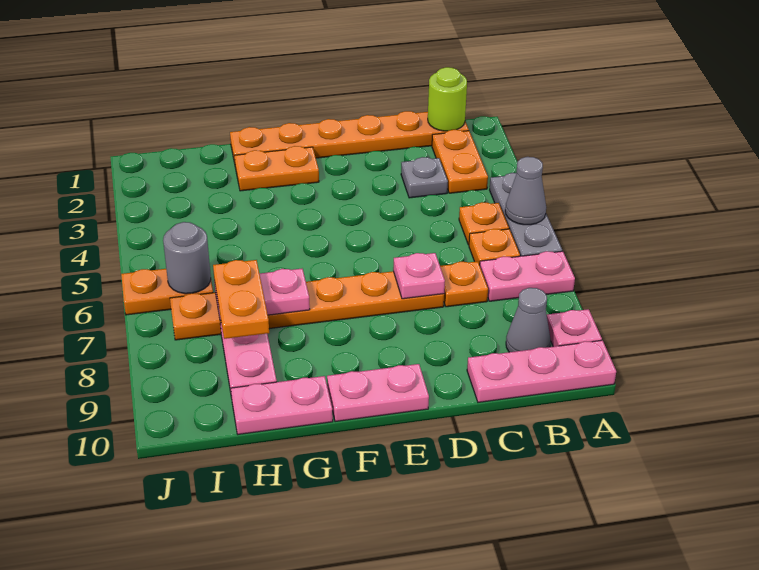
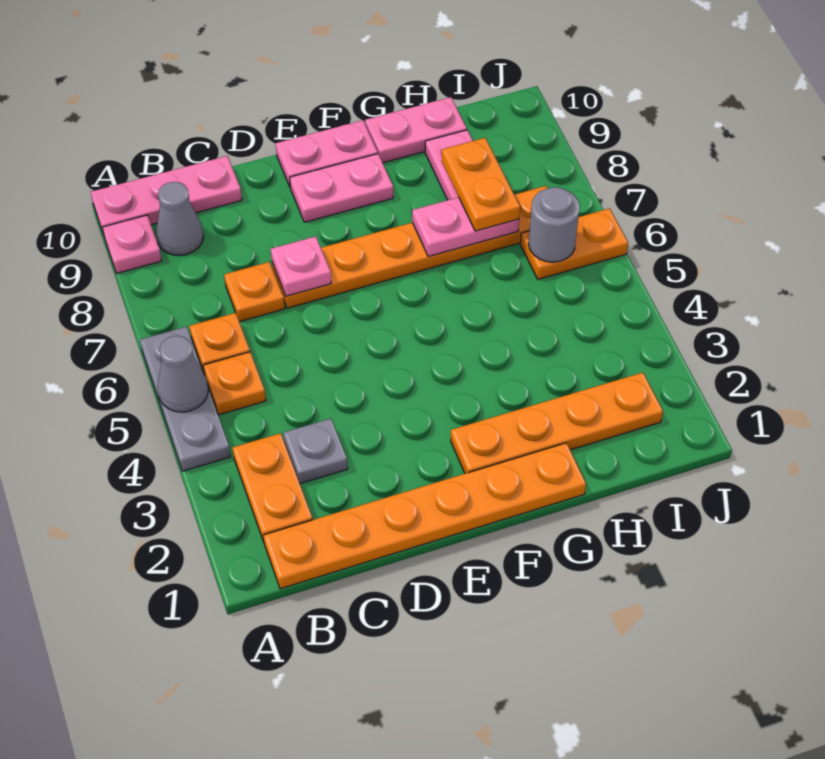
pink 1x2 plate [480,251,575,301] -> pink 1x2 plate moved to [290,154,393,222]
lime 1x1 round brick [428,67,467,131] -> none
orange 1x2 plate [235,146,319,191] -> orange 1x4 plate [451,373,663,474]

